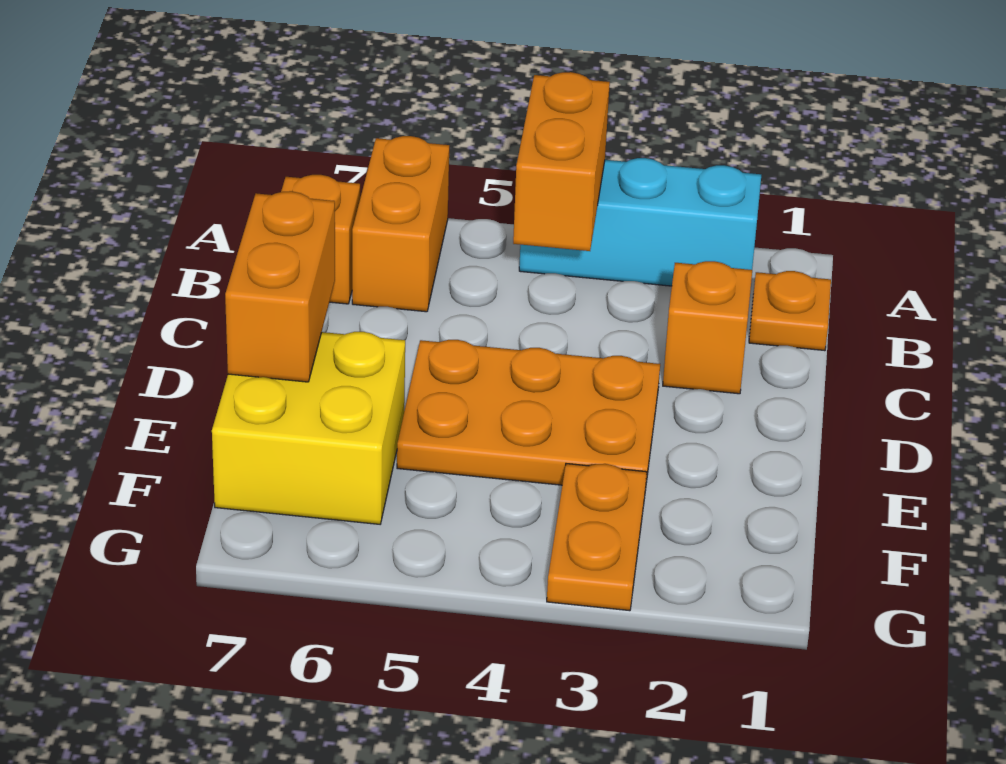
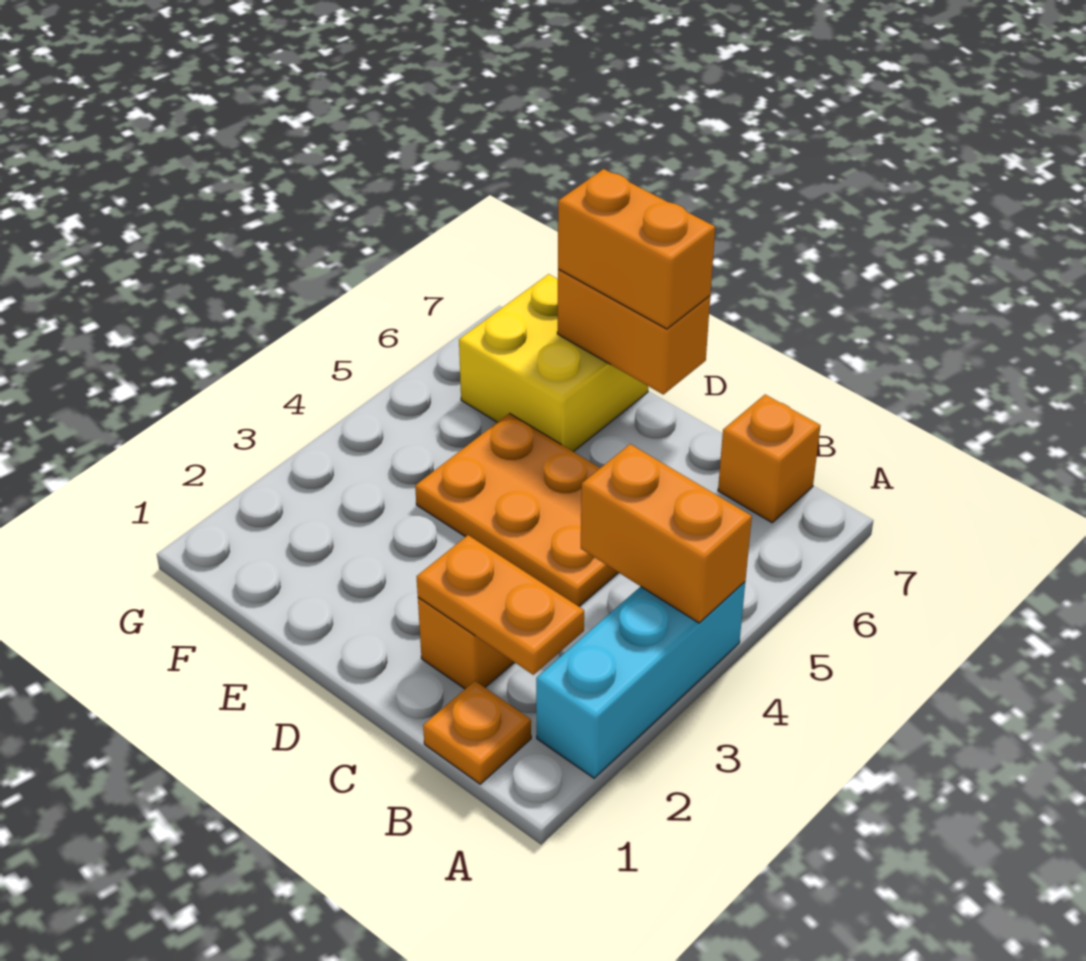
orange 1x2 brick [352,136,449,312] -> orange 1x2 brick moved to [558,169,715,329]
orange 2x3 plate [397,340,660,490] -> orange 2x3 plate turned to [415,413,618,606]
orange 1x2 plate [547,464,647,611] -> orange 1x2 plate moved to [417,535,584,675]

